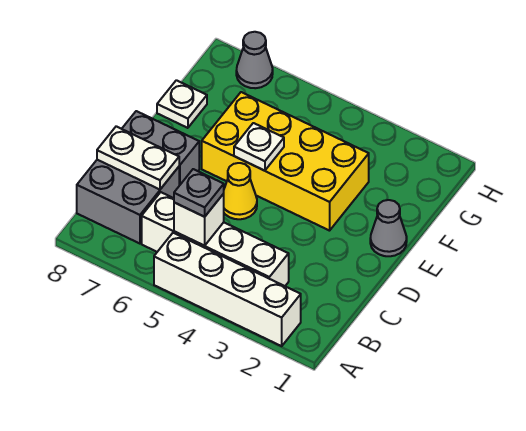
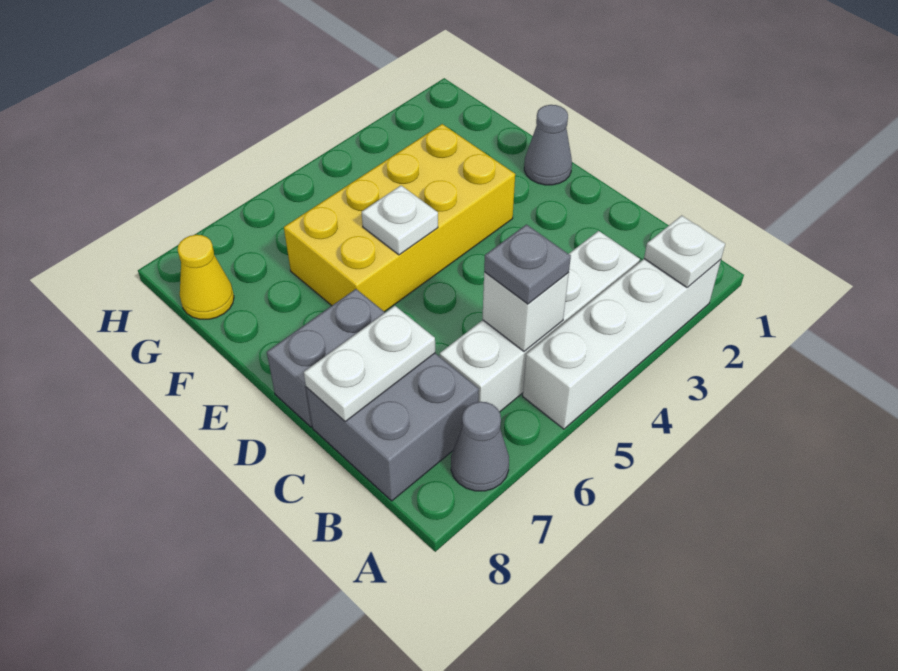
yellow 1x1 cone [224,163,257,219] -> yellow 1x1 cone moved to [178,235,234,319]
white 1x1 plate [157,80,207,128] -> white 1x1 plate moved to [644,215,725,287]
grey 1x1 cone [236,32,273,88] -> grey 1x1 cone moved to [451,402,509,491]

